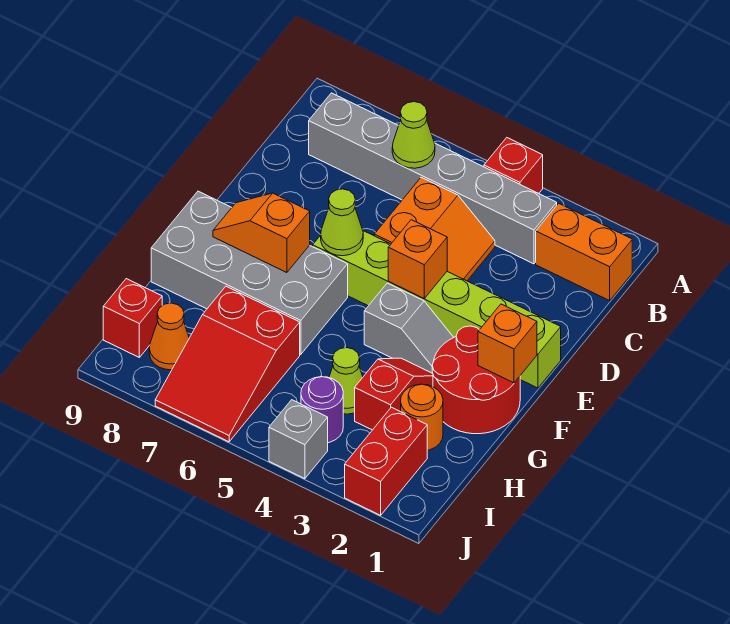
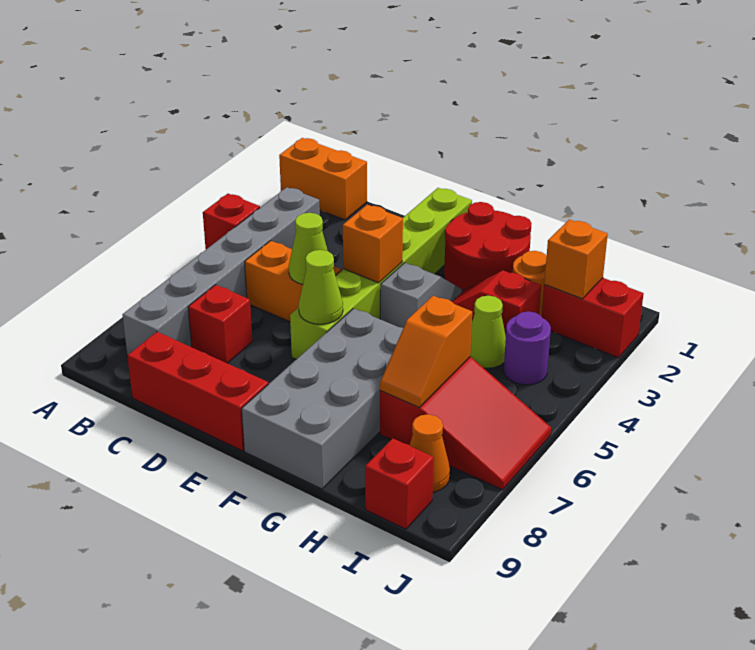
orange 1x2 brick [536,203,632,301] -> orange 1x2 brick turned to [279,138,367,220]
lime 1x1 cone [392,102,435,168] -> lime 1x1 cone moved to [289,213,328,284]
none -> red 1x1 brick [188,285,252,363]
none -> red 1x3 brick [127,332,268,451]
orange 1x1 brick [478,304,537,383] -> orange 1x1 brick moved to [544,220,608,299]
orange 1x2 slope [213,193,310,273] -> orange 1x2 slope moved to [380,296,472,408]
grey 1x1 brick [269,400,328,479] -> none

